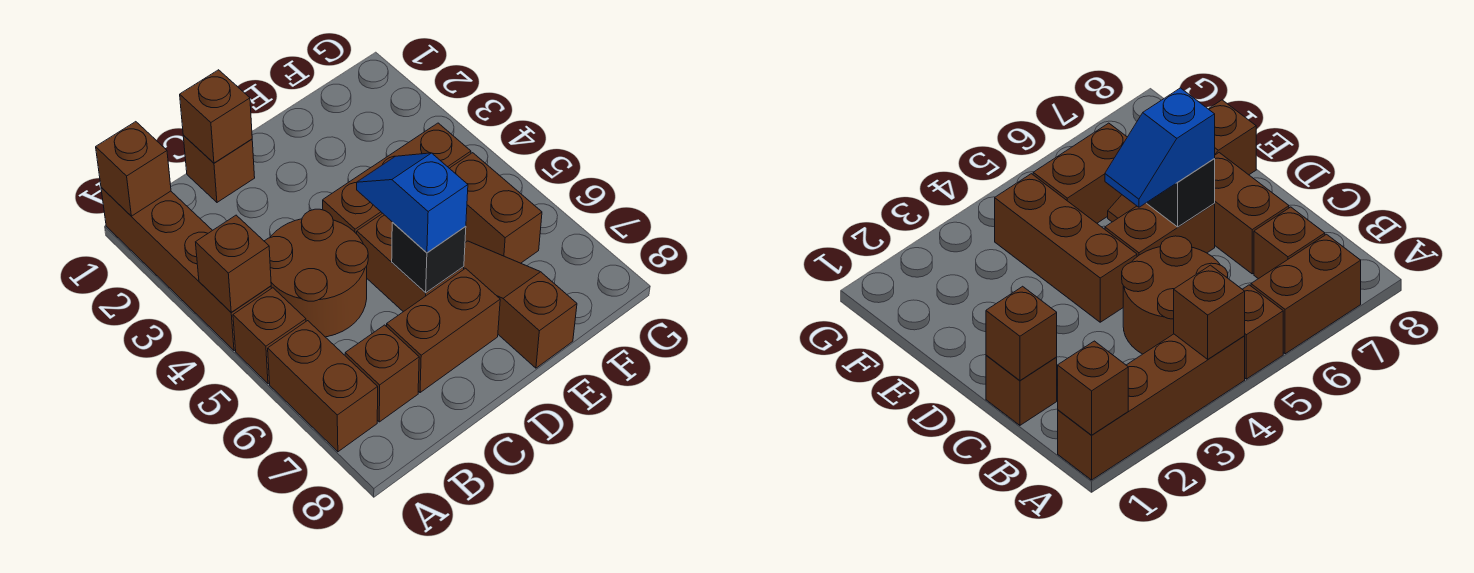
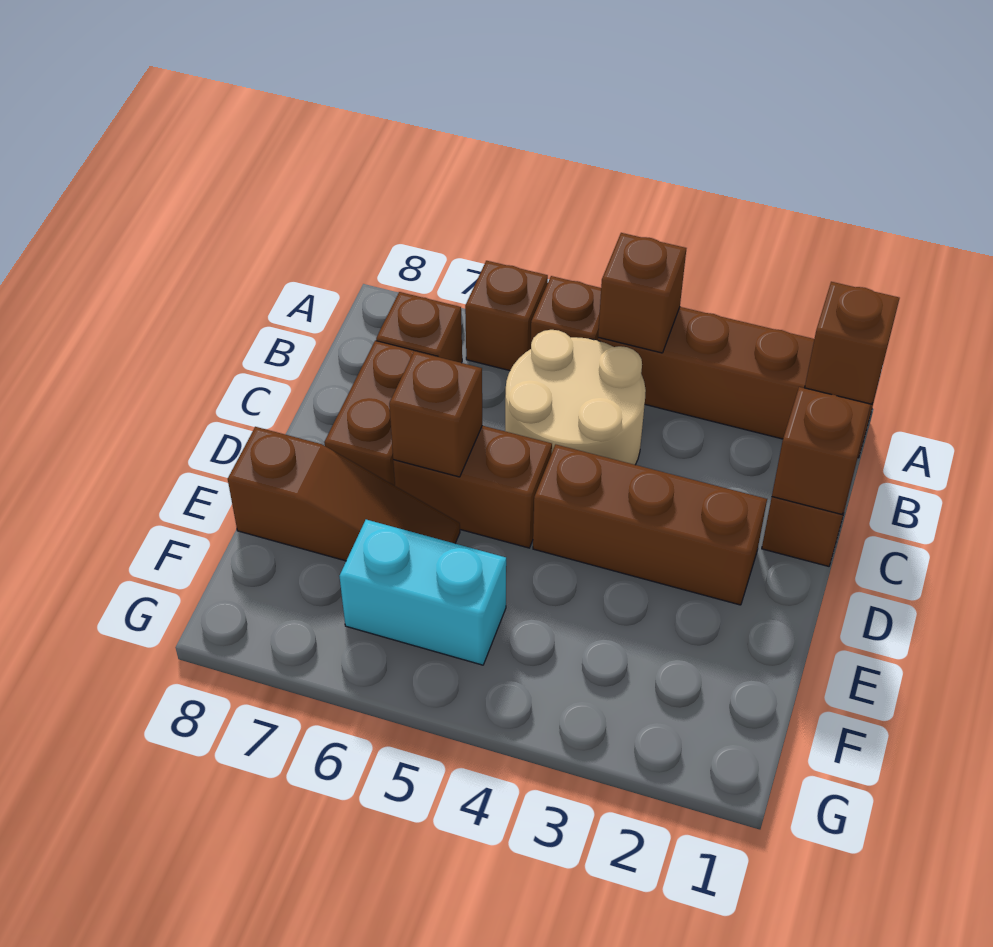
brown 1x2 brick [268,321,378,452] -> brown 1x1 brick [465,261,548,371]
brown 2x2 round brick [264,209,368,337] -> tan 2x2 round brick [505,330,646,465]
brown 1x3 brick [323,123,471,234] -> brown 1x3 brick turned to [533,445,767,605]
blue 1x2 slope [357,153,468,253] -> none
black 1x1 brick [392,223,466,293] -> brown 1x1 brick [389,351,482,477]
brown 1x2 brick [450,153,542,263] -> cyan 1x2 brick [340,520,506,665]

